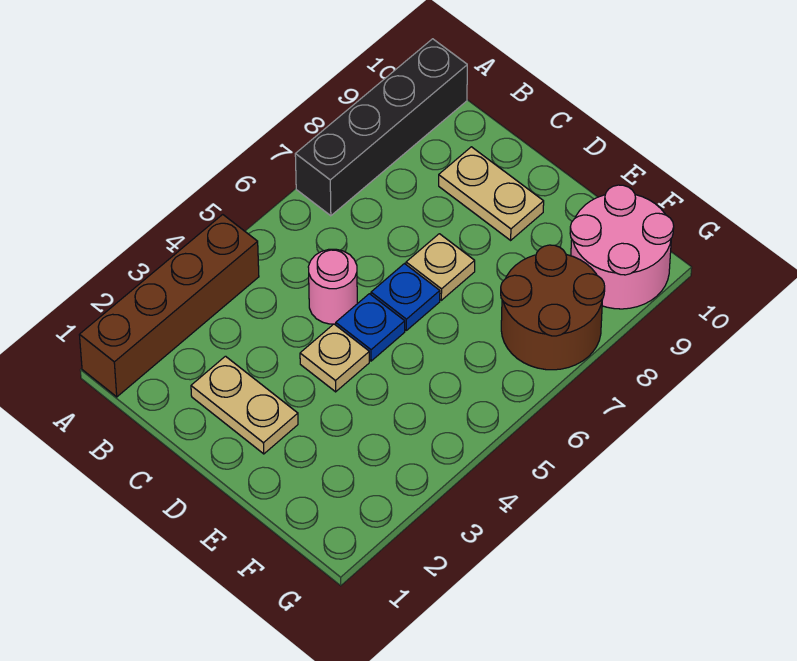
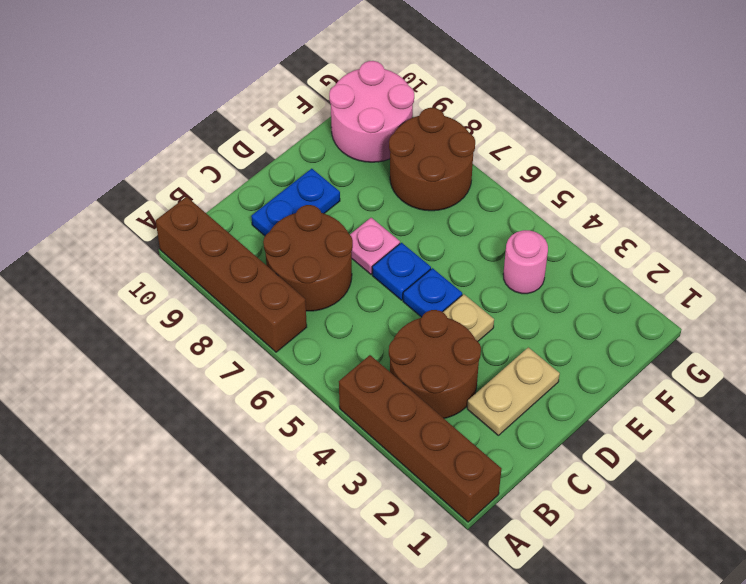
black 1x4 brick [295,39,467,216] -> brown 1x4 brick [156,197,307,352]
none -> brown 2x2 round brick [389,310,481,418]
none -> brown 2x2 round brick [263,205,353,311]
pink 1x1 round brick [308,249,357,324] -> pink 1x1 round brick moved to [503,230,548,294]
tan 1x2 plate [439,147,544,240] -> blue 1x2 plate [251,169,340,236]
tan 1x1 plate [406,234,475,300] -> pink 1x1 plate [350,218,400,274]

